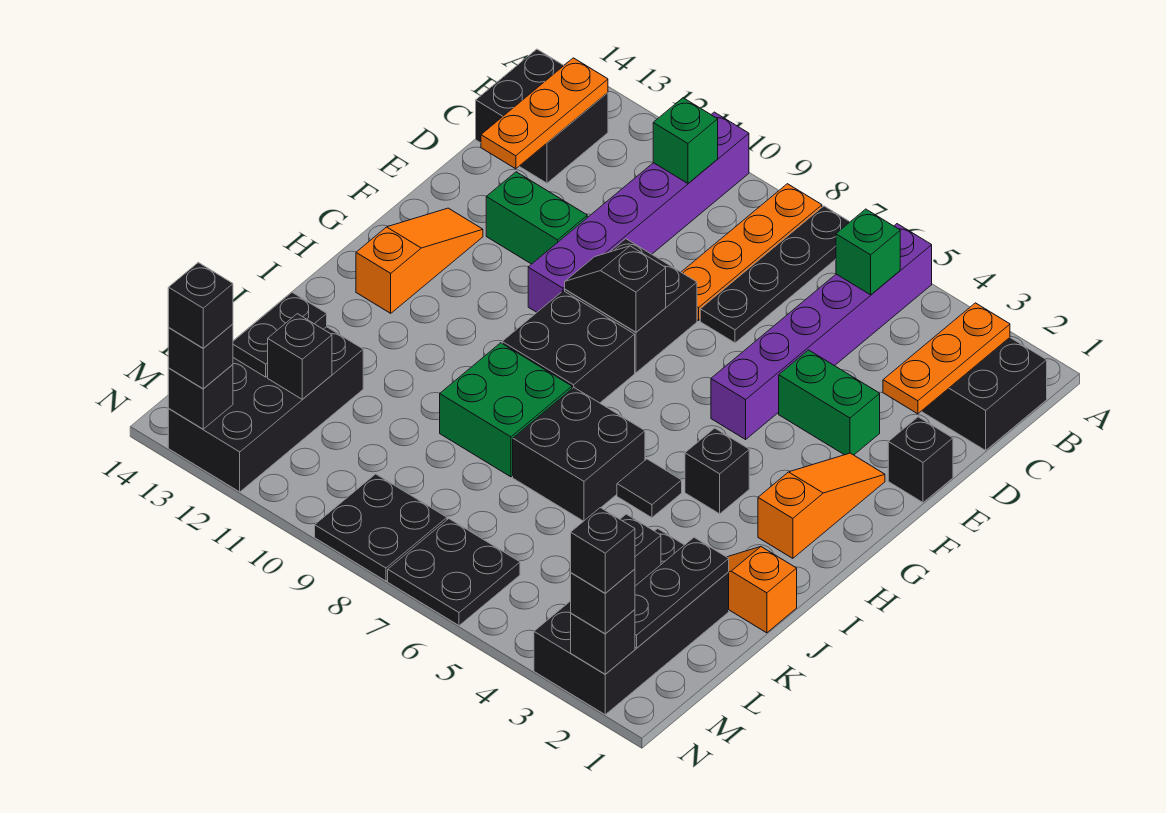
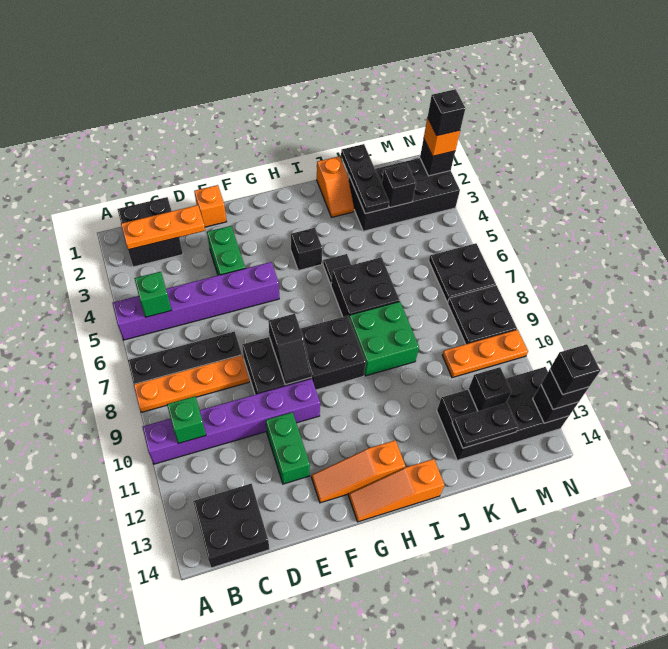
orange 1x3 plate [481,58,608,169] -> orange 1x3 plate moved to [442,330,528,378]
black 1x1 brick [888,417,953,503] -> orange 1x1 brick [194,185,226,227]
orange 1x3 slope [758,453,885,558] -> orange 1x3 slope moved to [348,459,444,522]
black 1x3 plate [635,538,729,648] -> black 1x3 plate turned to [341,144,389,214]
black 1x1 brick [571,569,635,634] -> orange 1x1 brick [424,117,460,156]

